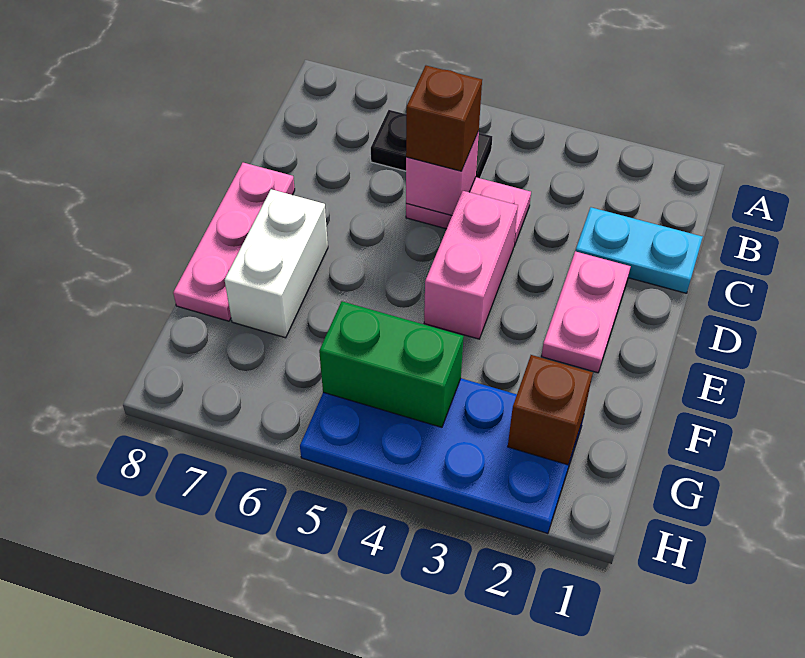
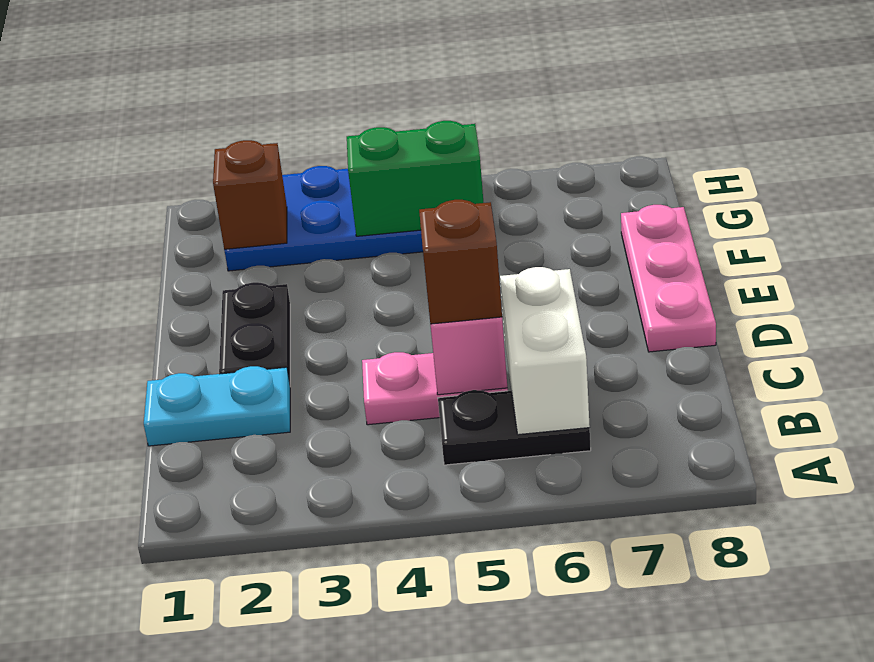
pink 1x2 plate [541,251,631,373] -> black 1x2 plate [219,282,290,383]
pink 1x2 brick [424,191,518,339] -> none
white 1x2 brick [225,189,328,338] -> white 1x2 brick moved to [500,267,590,435]

